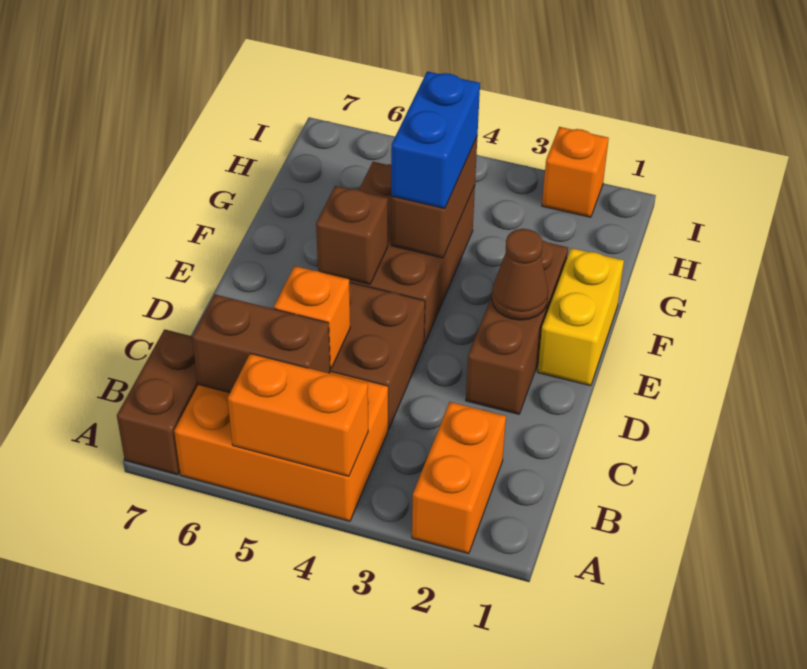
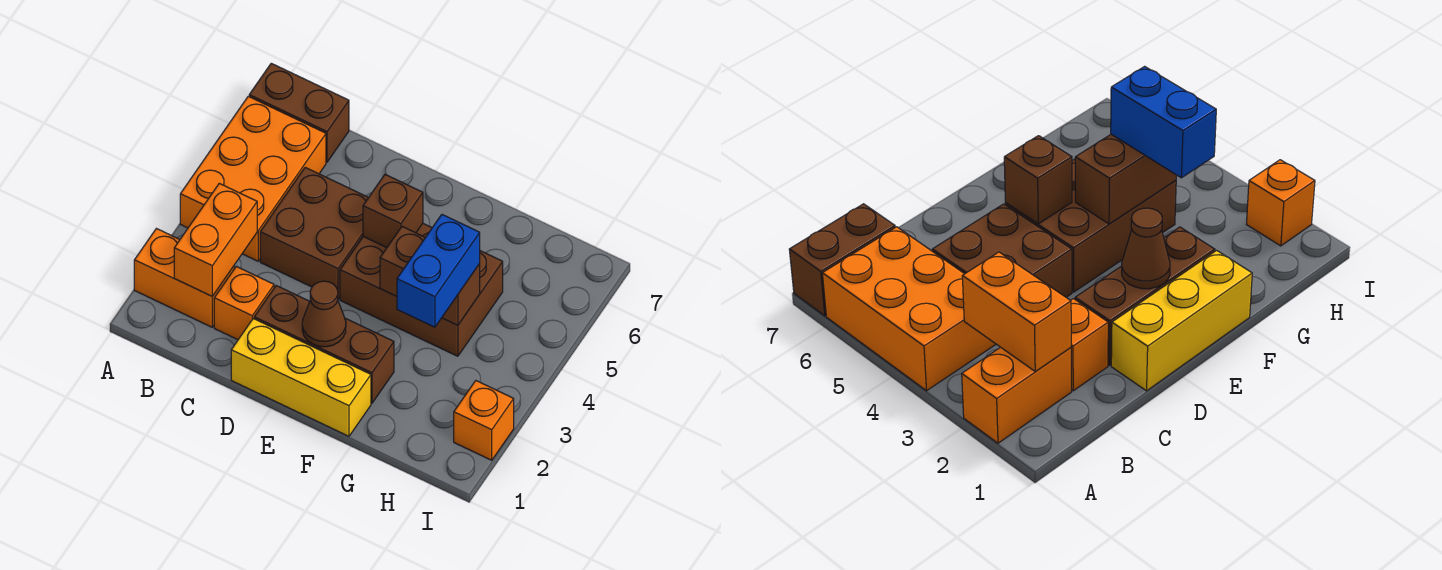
orange 1x2 brick [228,353,368,476] -> orange 1x2 brick moved to [174,183,257,296]
brown 1x2 brick [192,295,330,393] -> none
orange 1x1 brick [274,266,350,369] -> orange 1x1 brick moved to [214,266,274,340]
yellow 1x2 brick [538,248,624,386] -> yellow 1x3 brick [231,319,371,436]
blue 1x2 brick [391,71,480,209] -> blue 1x2 brick turned to [397,215,480,327]

